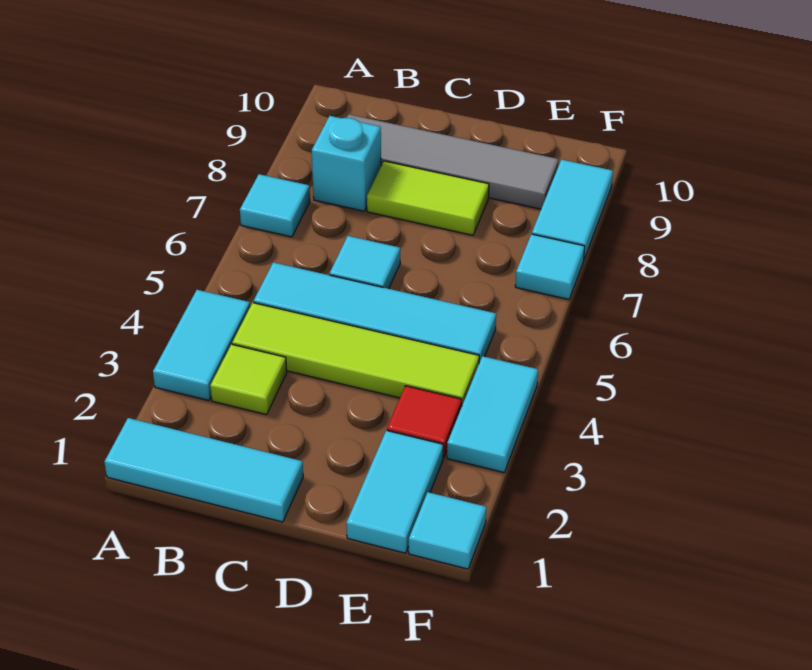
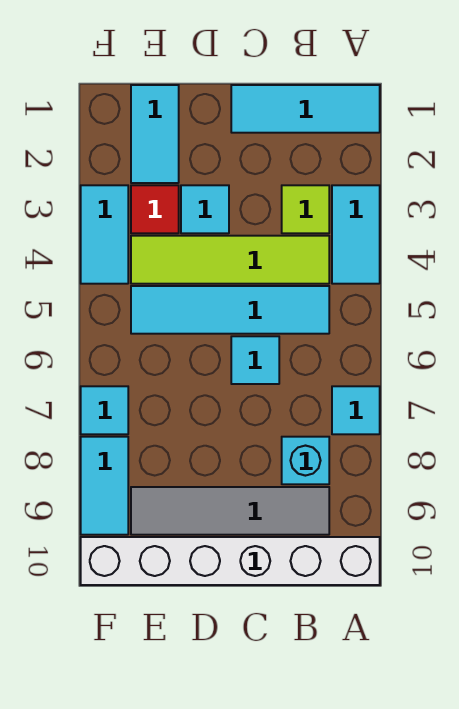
none -> white 1x6 brick [81,537,380,585]
lime 1x2 tile [367,161,489,235] -> none
cyan 1x1 tile [409,492,487,569] -> cyan 1x1 tile moved to [181,185,229,233]

